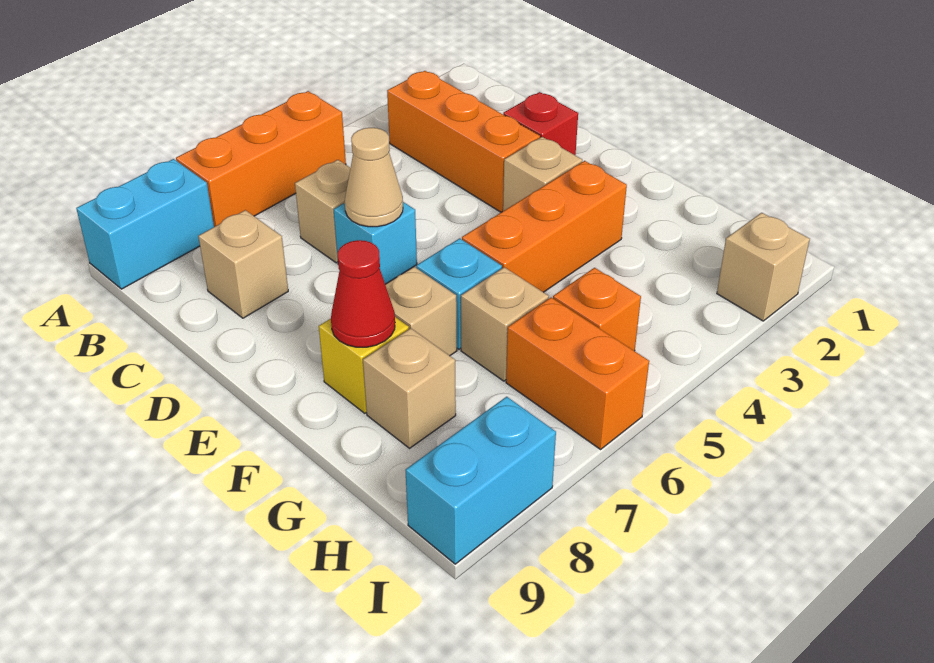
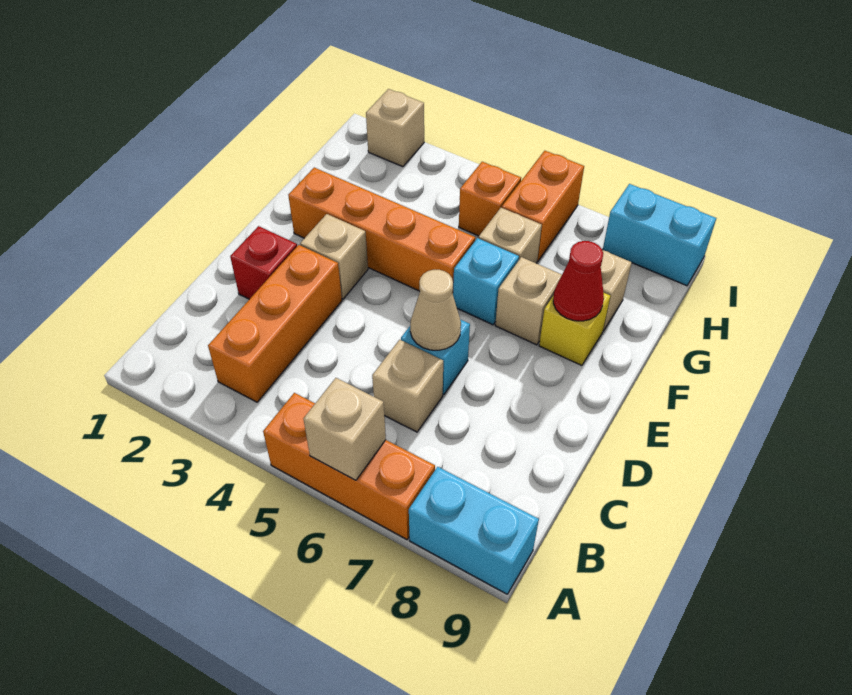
tan 1x1 brick [198,210,288,318] -> tan 1x1 brick moved to [304,378,386,480]
orange 1x3 brick [462,161,627,292] -> orange 1x4 brick [288,168,475,294]

